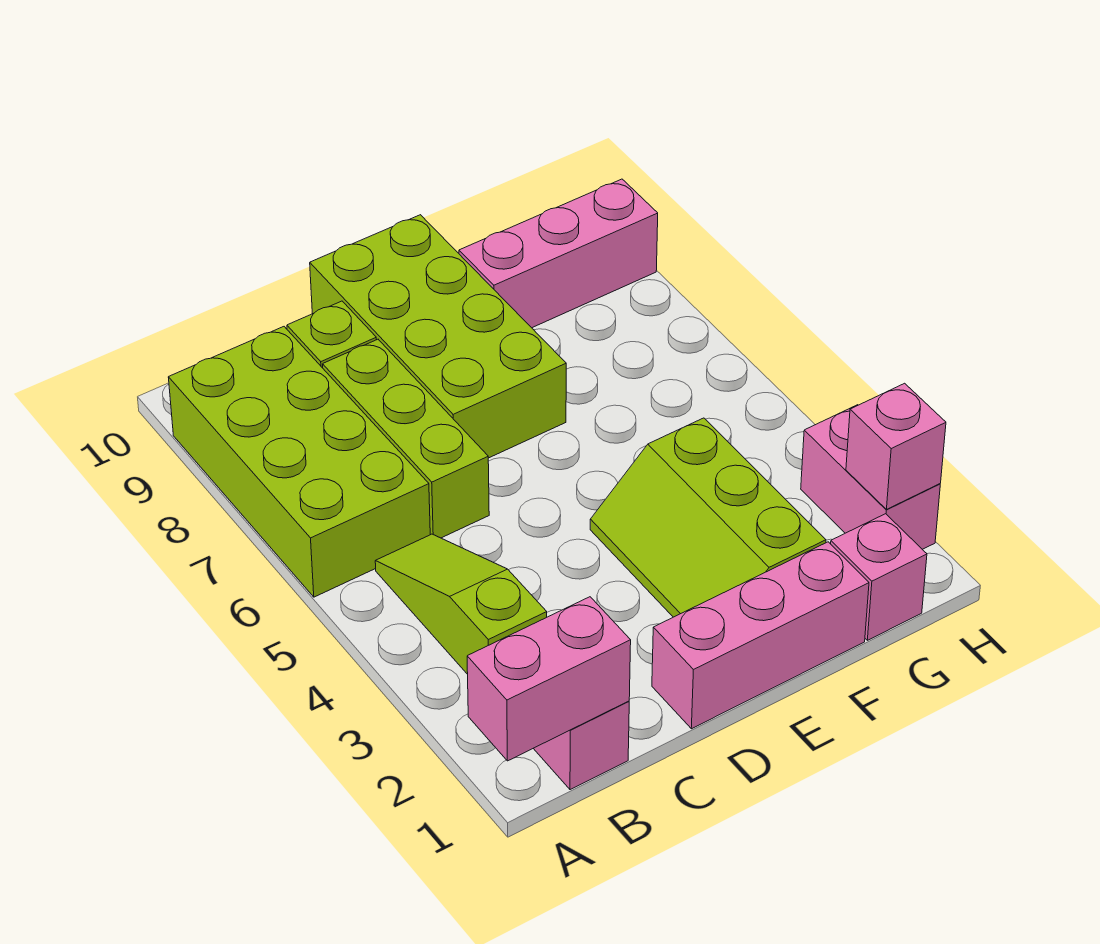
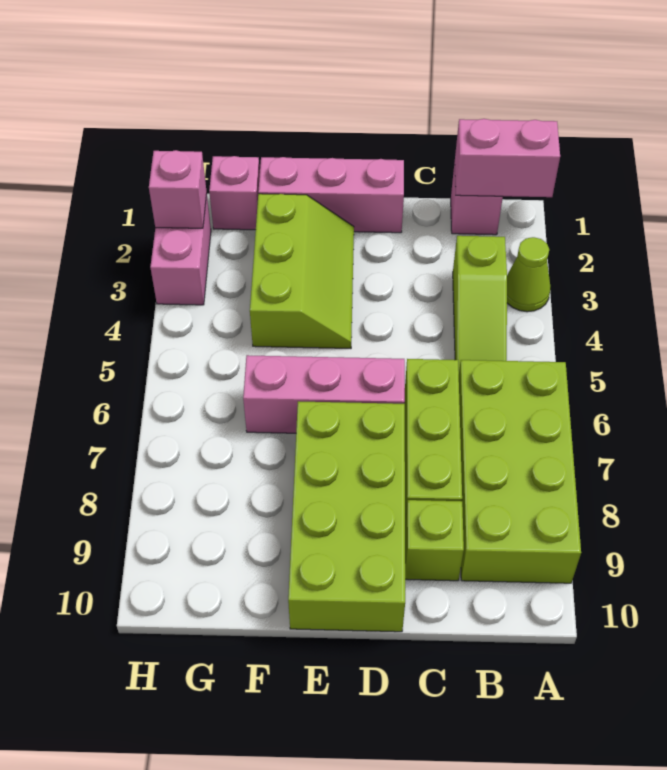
none -> lime 1x1 cone [507,237,551,312]
pink 1x3 brick [459,179,658,328] -> pink 1x3 brick moved to [243,355,405,433]

